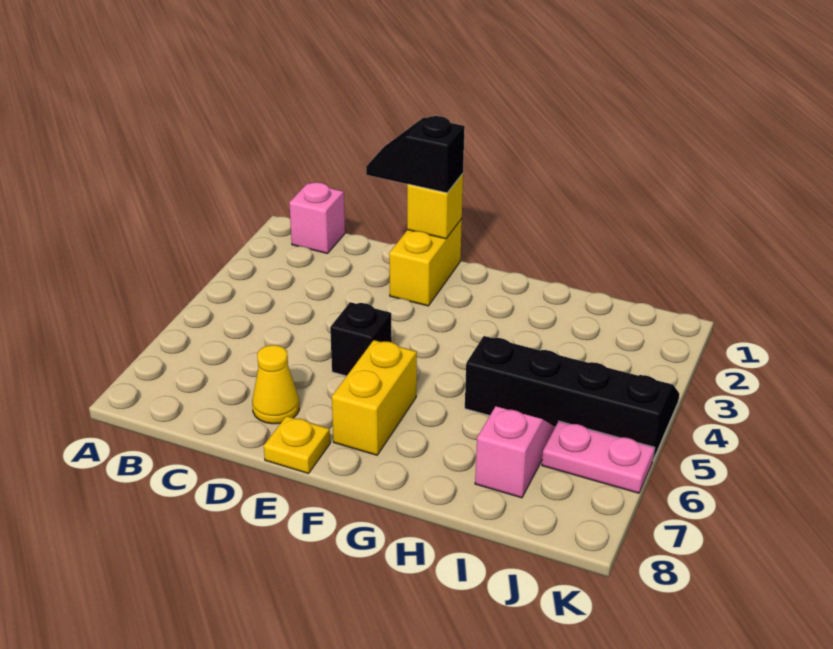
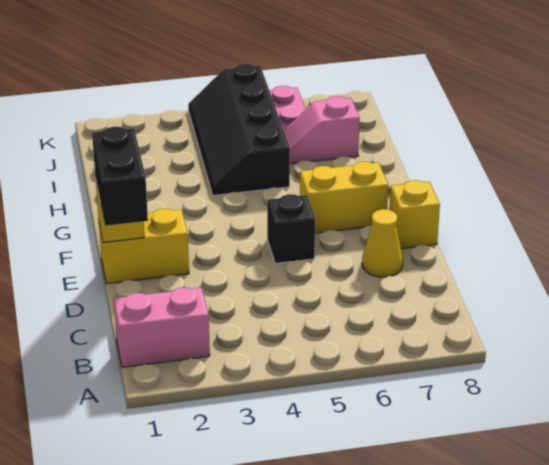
pink 1x1 brick [289,182,345,254] -> pink 1x2 brick [114,288,210,367]
black 1x2 slope [366,116,465,193] -> black 1x2 brick [92,127,148,226]
yellow 1x1 plate [264,416,330,474] -> yellow 1x1 brick [390,180,440,249]

